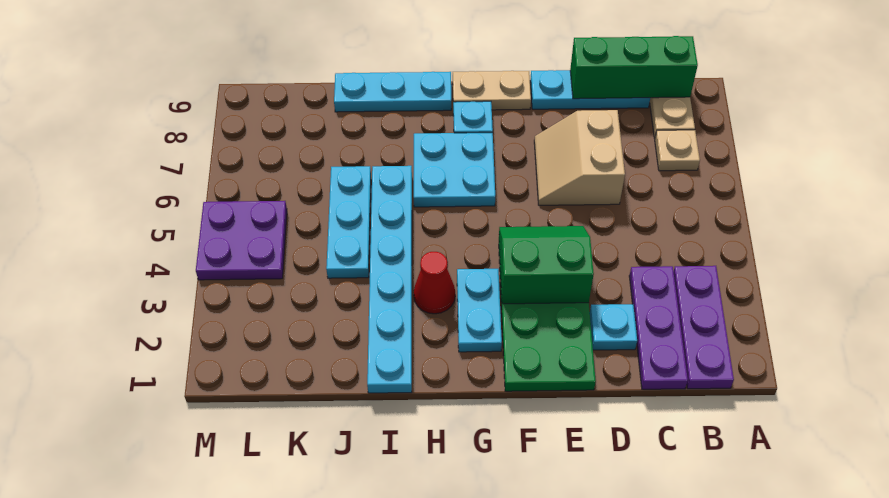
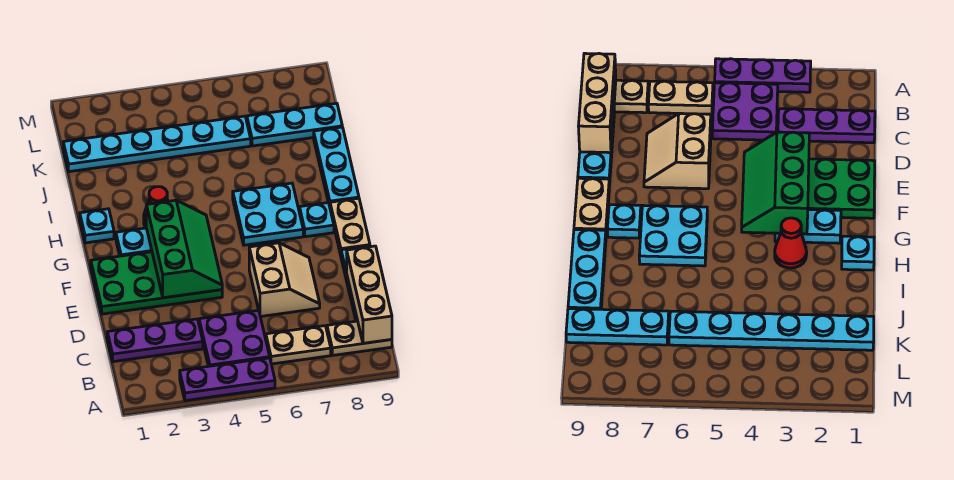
purple 1x3 plate [673,266,734,389] -> purple 1x3 plate moved to [180,358,275,401]
tan 1x1 plate [655,130,700,171] -> tan 1x2 plate [266,326,331,364]
green 1x3 brick [570,36,698,99] -> tan 1x3 brick [347,246,392,343]
cyan 1x1 plate [590,304,637,350] -> cyan 1x1 plate moved to [80,209,114,243]
tan 2x2 slope [534,110,625,205] -> tan 2x2 slope turned to [249,243,320,317]
green 2x2 slope [499,226,594,304] -> green 2x3 slope [146,200,222,298]
cyan 1x6 plate [367,166,412,393] -> cyan 1x6 plate moved to [63,116,251,172]
cyan 1x3 plate [326,166,371,278] -> cyan 1x3 plate moved to [247,103,342,146]
purple 2x2 plate [196,201,287,280] -> purple 2x2 plate moved to [199,310,270,366]

